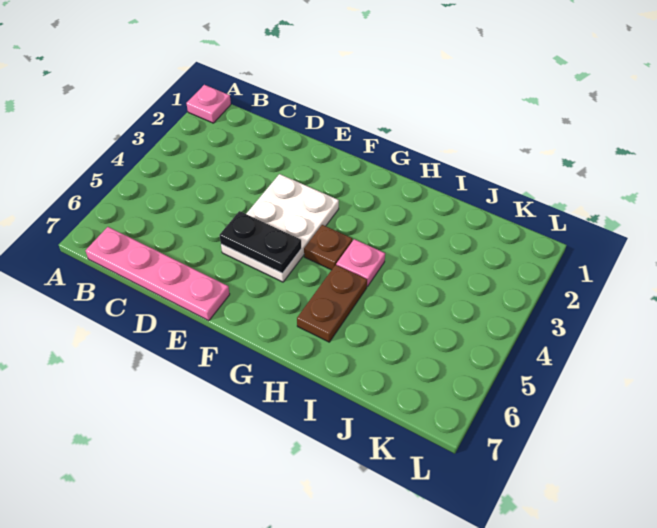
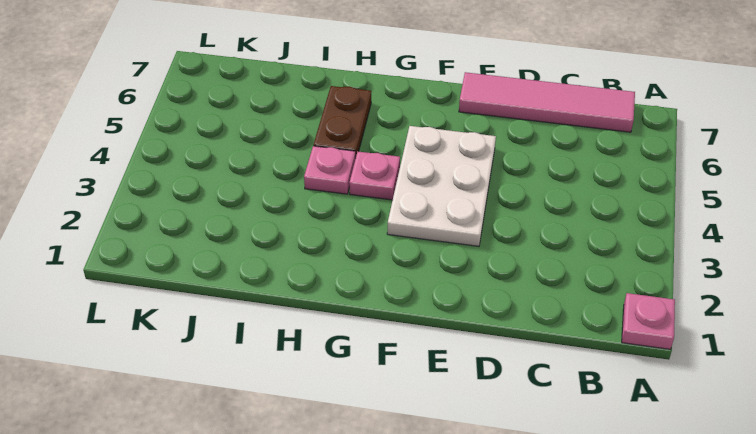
pink 1x4 plate [86,227,230,321] -> pink 1x4 tile [459,72,635,132]
black 1x2 plate [220,211,302,273] -> none
brown 1x1 plate [304,225,352,270] -> pink 1x1 plate [349,151,400,200]

